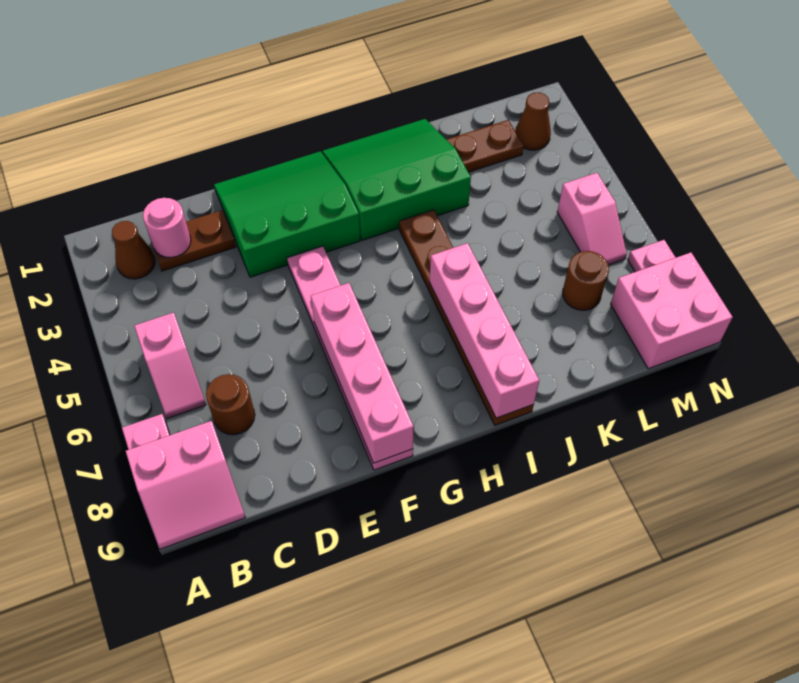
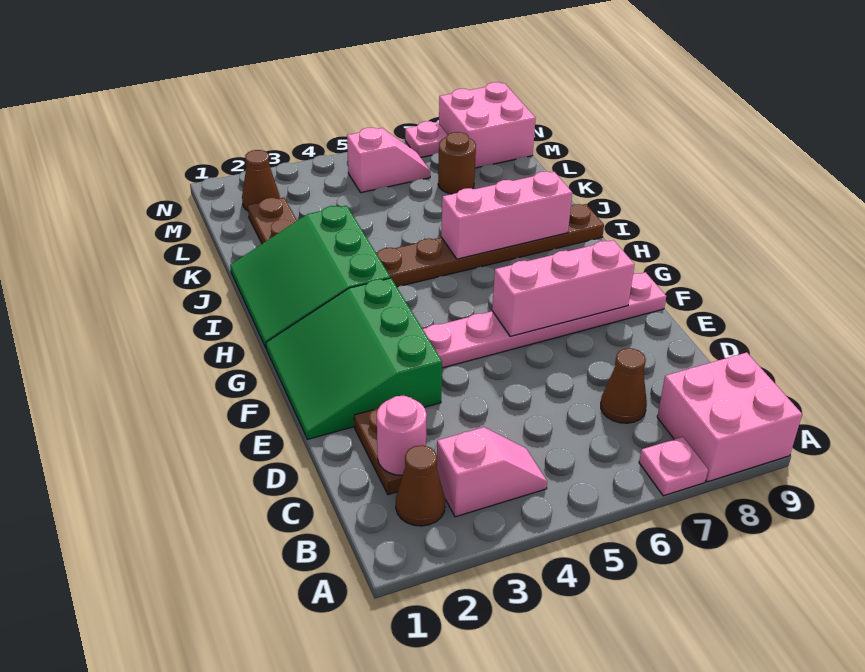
pink 2x2 slope [126,421,245,549] -> pink 2x2 brick [657,352,802,482]
pink 1x2 slope [134,313,206,418] -> pink 1x2 slope moved to [437,427,547,517]
brown 1x1 round brick [206,374,255,435] -> brown 1x1 cone [601,348,647,423]
pink 1x4 brick [311,283,413,463] -> pink 1x3 brick [492,240,635,336]
pink 1x4 brick [430,243,539,418] -> pink 1x3 brick [441,171,572,259]

